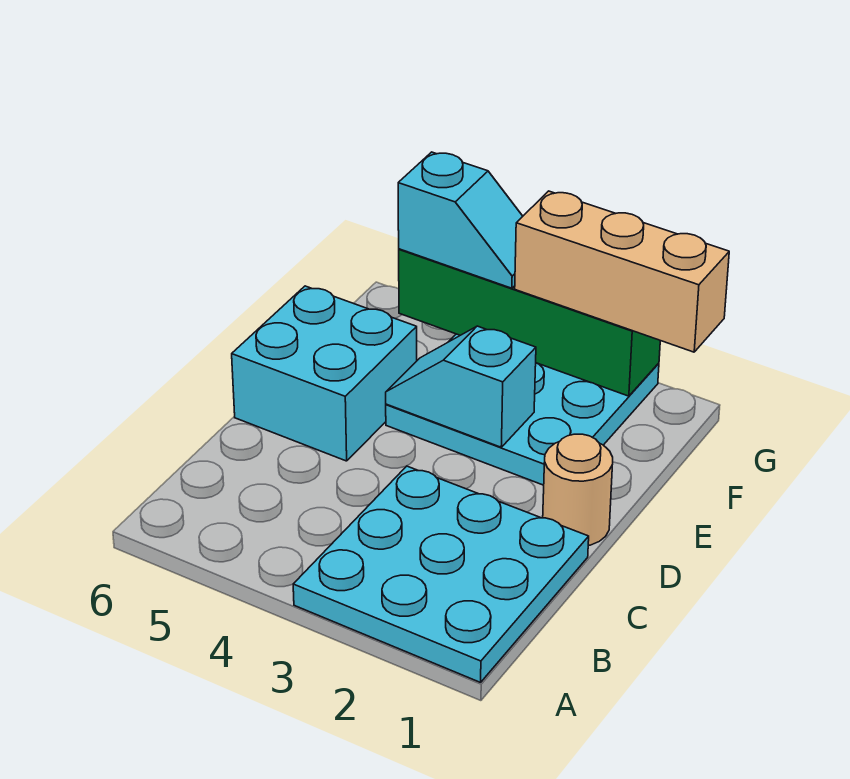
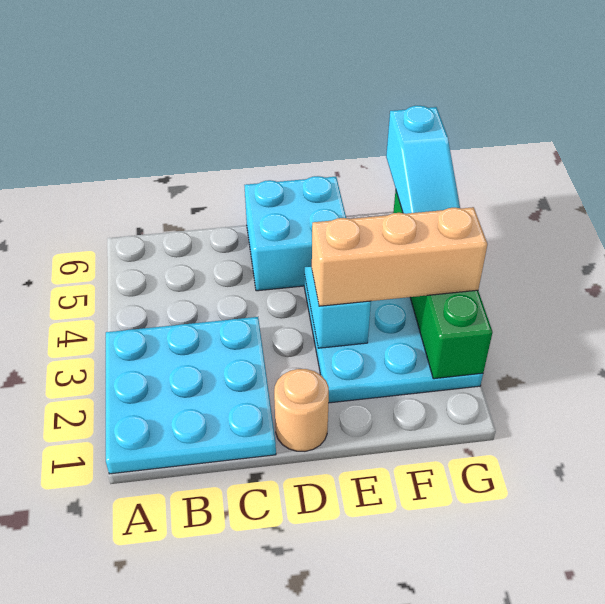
tan 1x3 brick [515,191,729,352] -> tan 1x3 brick turned to [312,207,487,306]
cyan 1x2 slope [398,152,523,288] -> cyan 1x3 slope [386,106,460,214]

